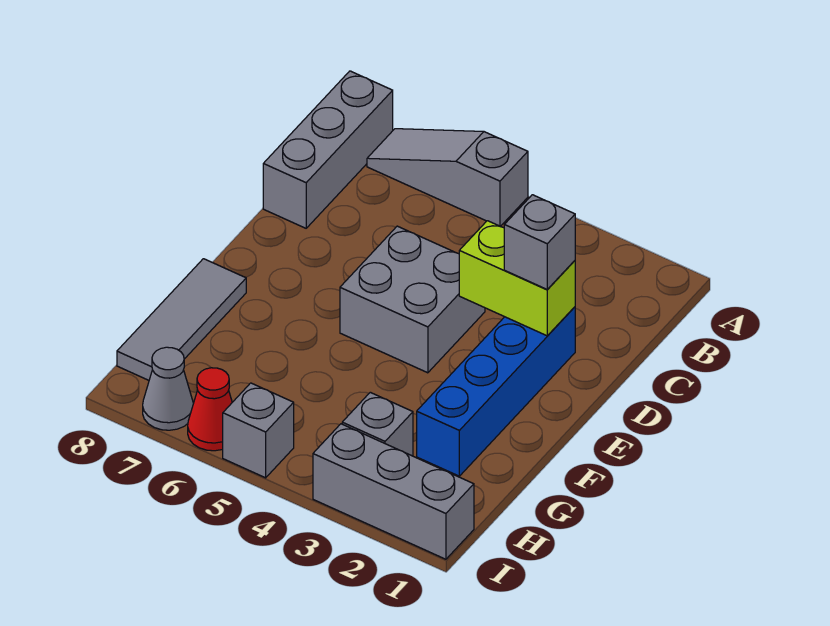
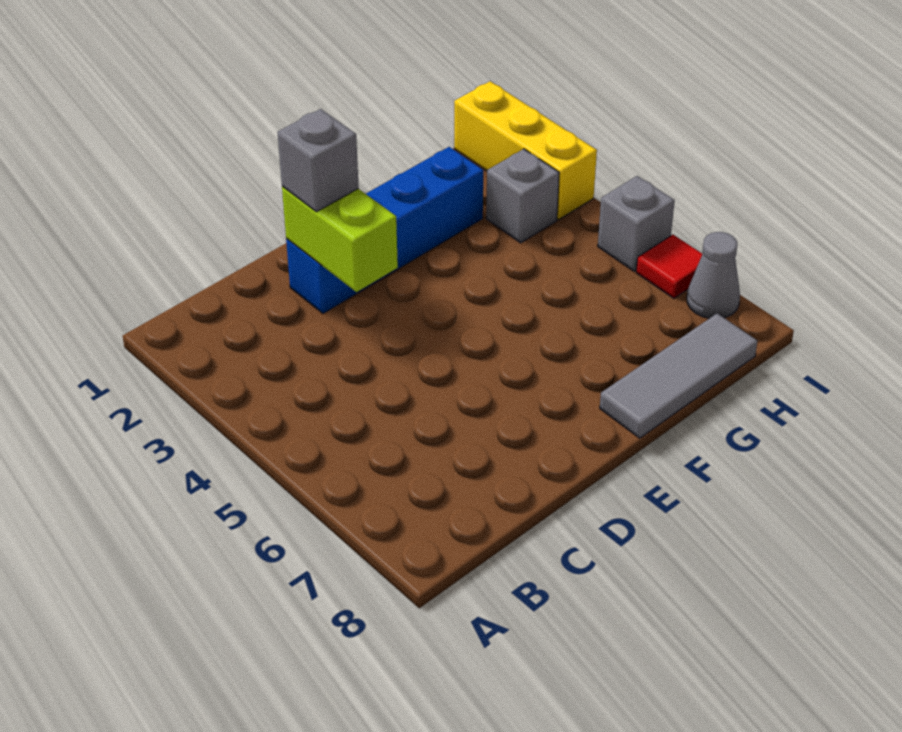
grey 1x3 slope [367,129,528,227] -> none
grey 1x3 brick [263,71,393,228] -> none
grey 2x2 brick [340,226,485,373] -> none
grey 1x3 brick [313,424,474,559] -> yellow 1x3 brick [454,81,597,220]
red 1x1 cone [188,368,232,451] -> red 1x1 tile [636,235,702,298]

